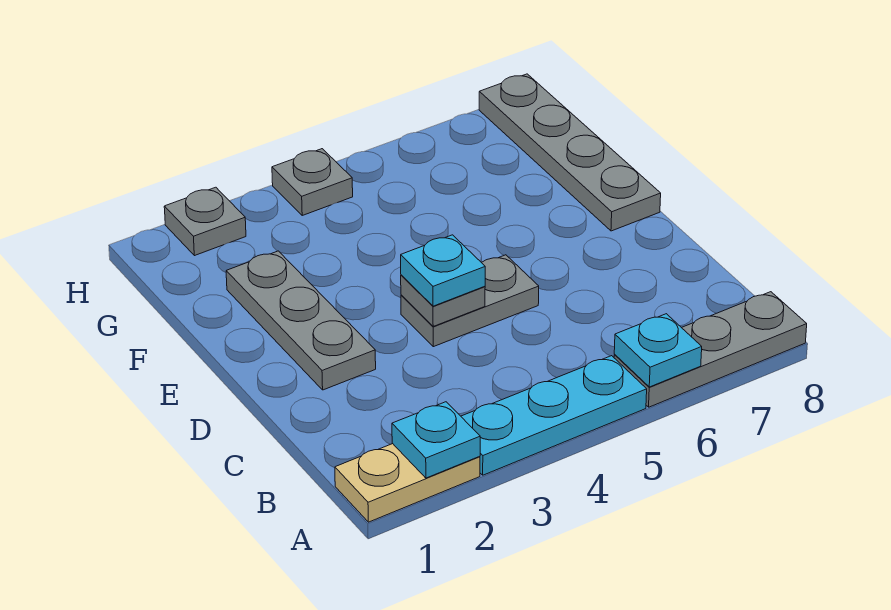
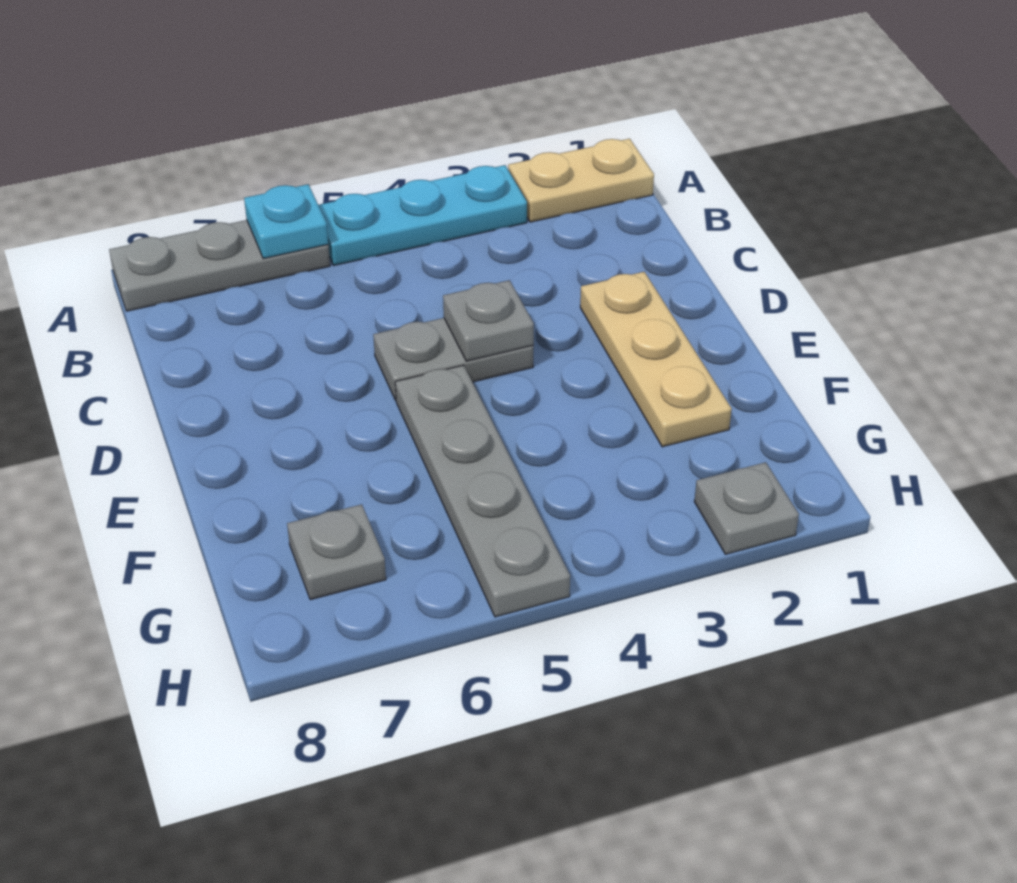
cyan 1x1 plate [392,402,480,478] -> none
grey 1x3 plate [226,251,376,390] -> tan 1x3 plate [580,272,732,447]
cyan 1x1 plate [401,235,485,306] -> none
grey 1x4 plate [479,74,661,231] -> grey 1x4 plate moved to [395,365,570,617]
grey 1x1 plate [272,149,353,215] -> grey 1x1 plate moved to [287,504,386,600]

